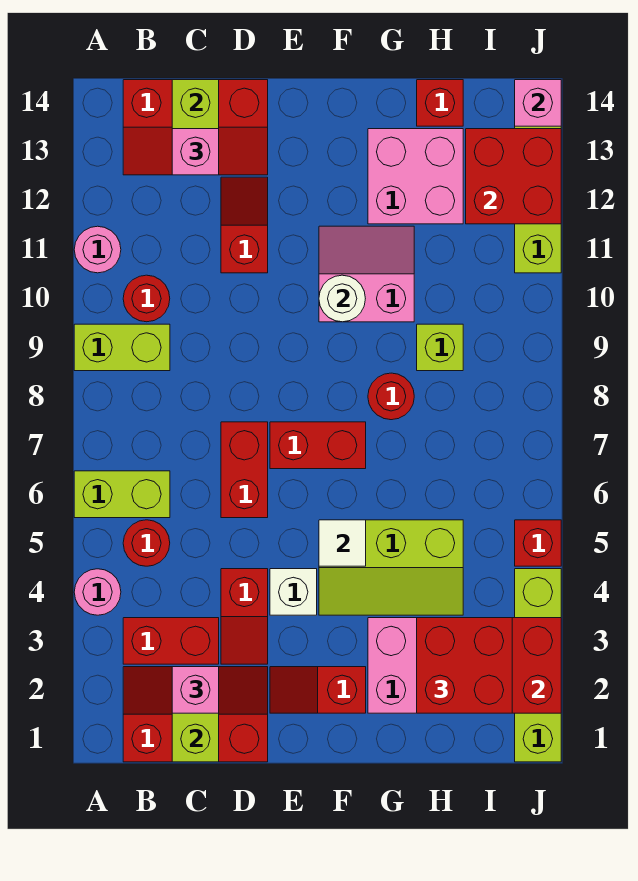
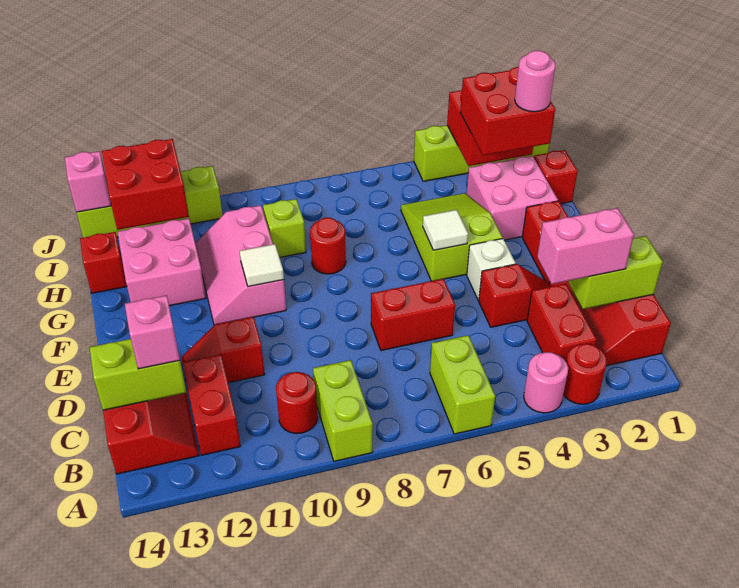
pink 1x1 round brick [74,226,121,273] -> pink 1x1 round brick moved to [515,51,556,112]
red 1x1 round brick [123,520,170,566] -> red 1x1 round brick moved to [563,344,607,404]
pink 1x1 brick [172,667,219,713] -> pink 1x2 brick [537,208,634,284]
red 1x2 brick [270,422,366,469] -> red 1x2 brick moved to [182,355,240,455]
lime 2x3 slope [319,520,463,615] -> lime 2x3 slope turned to [401,193,503,281]
pink 2x2 slope [319,226,414,322] -> pink 2x3 slope [195,205,286,325]
white 1x1 round brick [319,275,365,322] -> white 1x1 tile [240,244,284,287]
red 1x1 brick [515,520,561,566] -> red 1x1 brick moved to [534,150,578,204]

